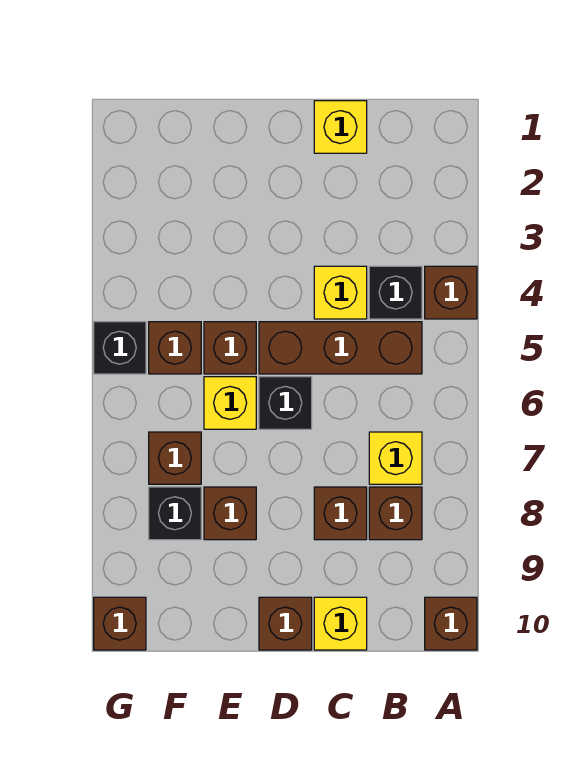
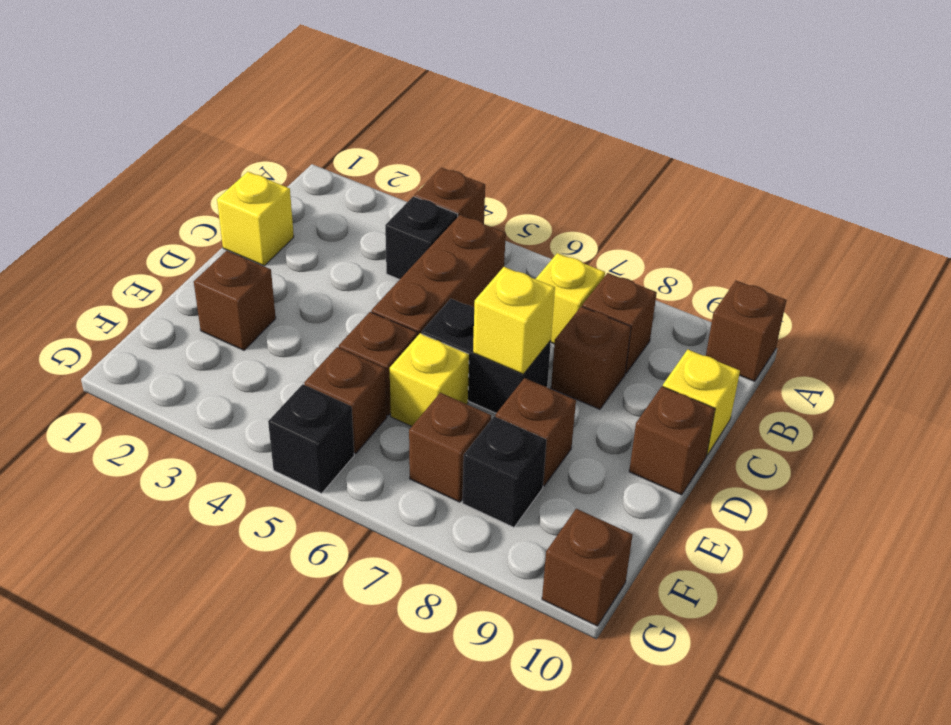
yellow 1x1 brick [314,266,367,319] -> yellow 1x1 brick moved to [473,267,555,374]
black 1x1 brick [259,377,312,429] -> black 1x2 brick [422,299,551,413]
none -> brown 1x1 brick [194,251,276,350]

